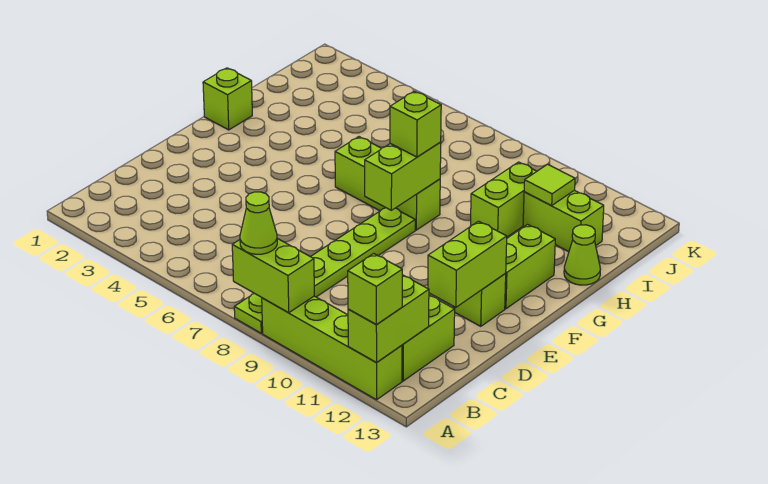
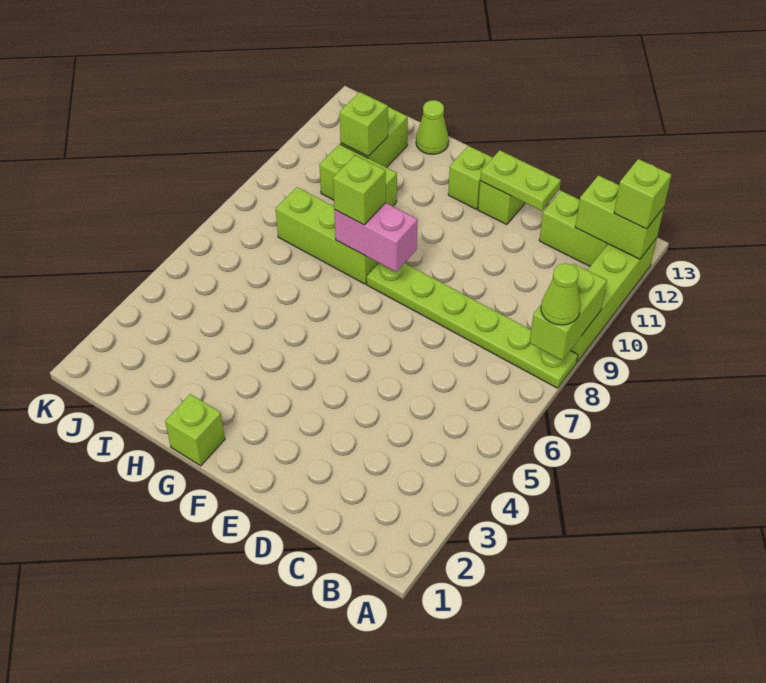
lime 1x2 brick [428,221,507,307] -> lime 1x2 plate [480,150,561,211]
lime 1x2 brick [365,142,441,210] -> pink 1x2 brick [334,203,418,272]
lime 1x2 brick [505,225,555,309] -> lime 1x1 brick [448,146,493,209]
lime 1x3 brick [335,137,440,230] -> lime 1x3 brick turned to [276,187,378,284]
lime 1x1 tile [524,164,575,205] -> lime 1x1 brick [340,92,388,156]

